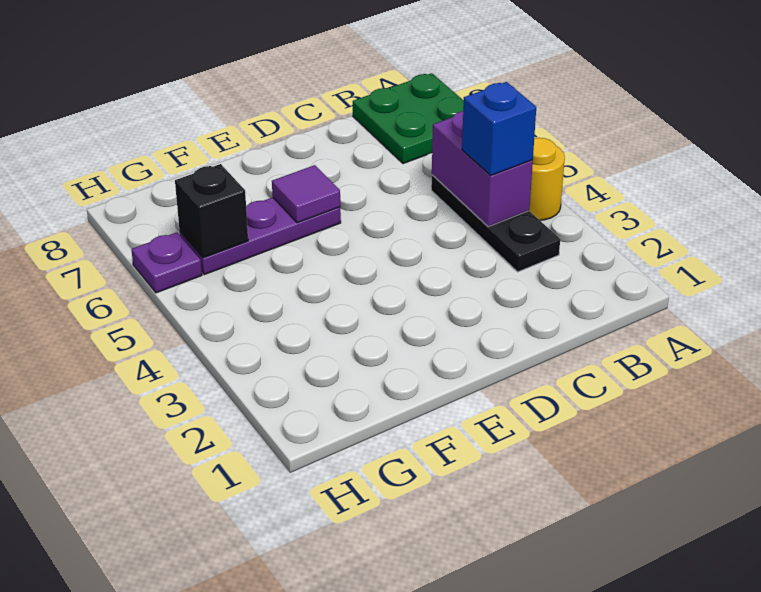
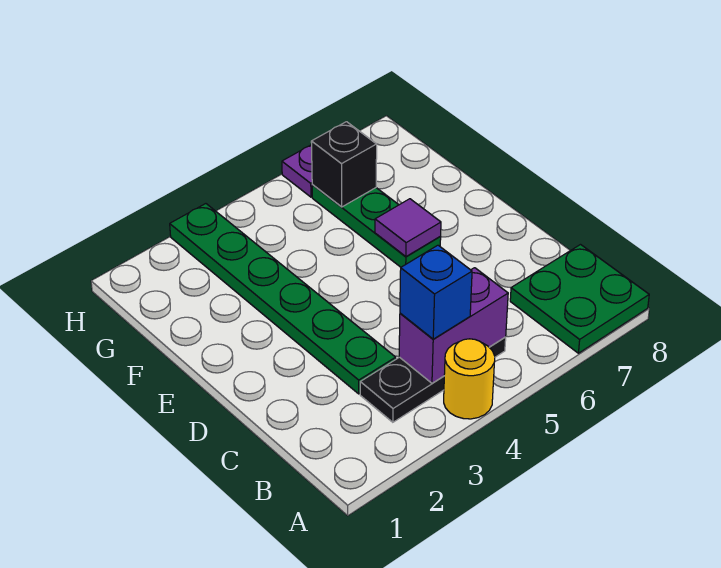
none -> green 1x6 plate [170,204,396,394]
purple 1x3 plate [180,197,341,275] -> green 1x3 plate [312,185,441,267]

